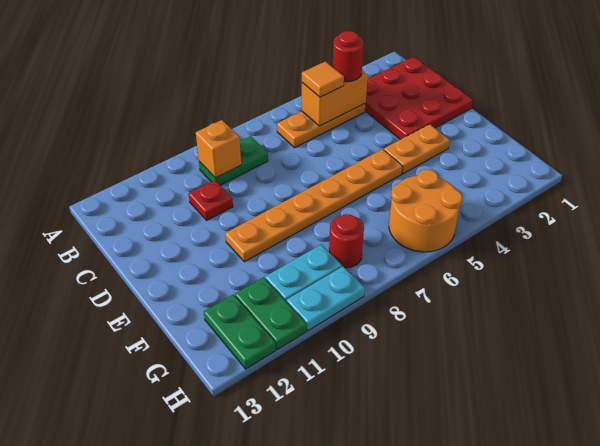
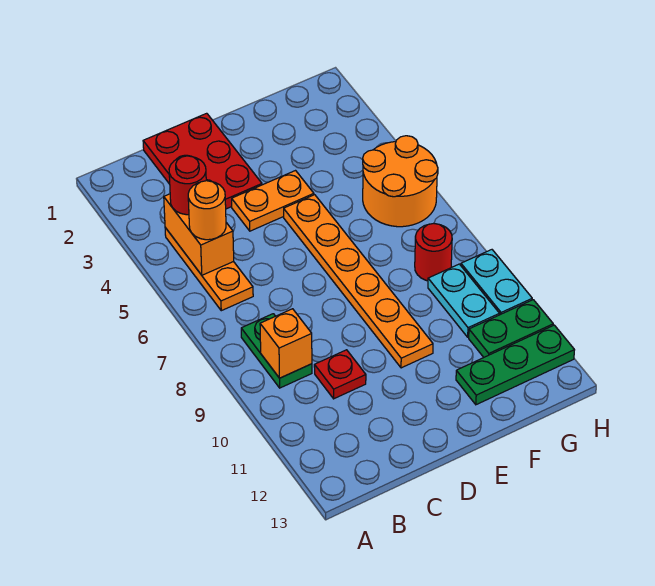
red 3x3 plate [365,57,473,140] -> red 2x3 plate [143,113,262,209]
orange 1x1 tile [302,61,344,97] -> orange 1x1 round brick [188,181,226,240]
orange 1x2 plate [384,124,450,174] -> orange 1x2 plate turned to [232,171,314,231]
green 1x2 plate [204,295,276,369] -> green 1x3 plate [456,325,574,405]

